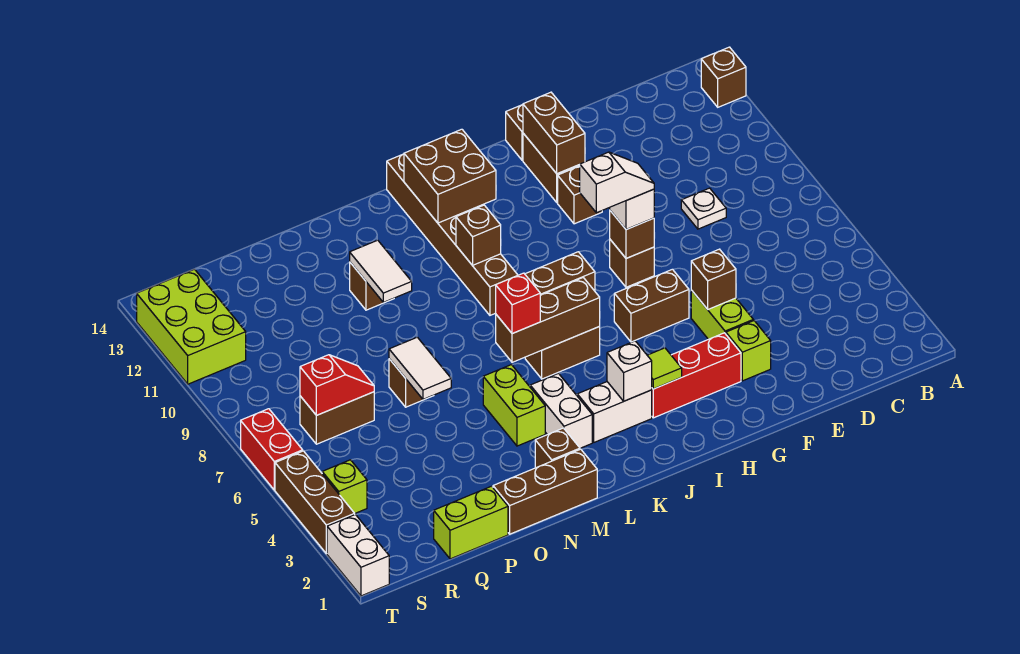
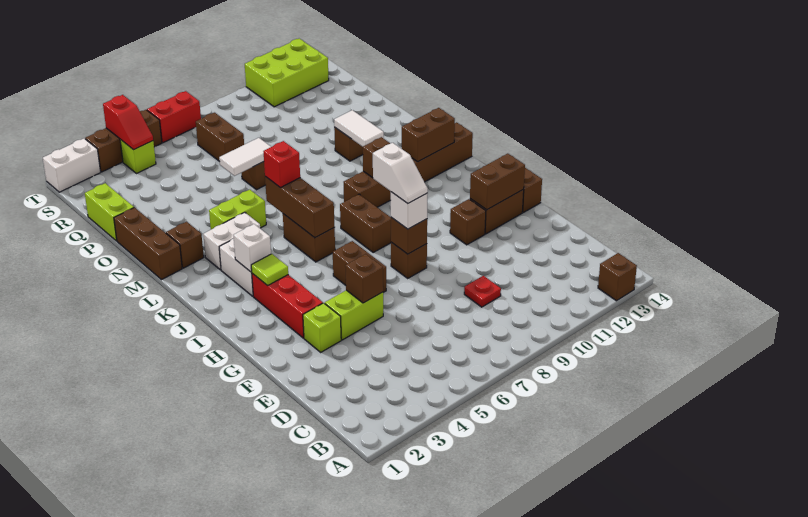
white 1x1 plate [681,188,726,229] -> red 1x1 plate [464,276,501,307]
brown 2x2 brick [404,129,496,223] -> brown 1x2 brick [402,108,455,162]
white 1x2 tile [350,240,412,302] -> white 1x2 tile turned to [334,110,384,147]
red 1x2 slope [300,355,374,415] -> red 1x2 slope moved to [103,95,153,150]

